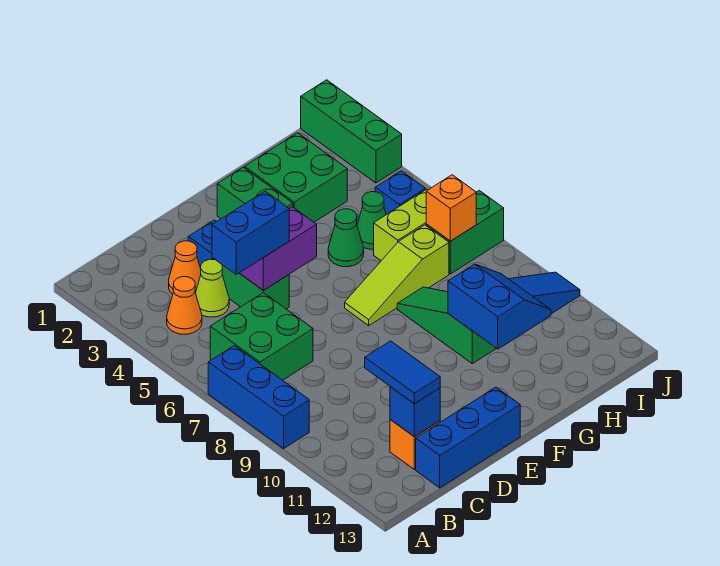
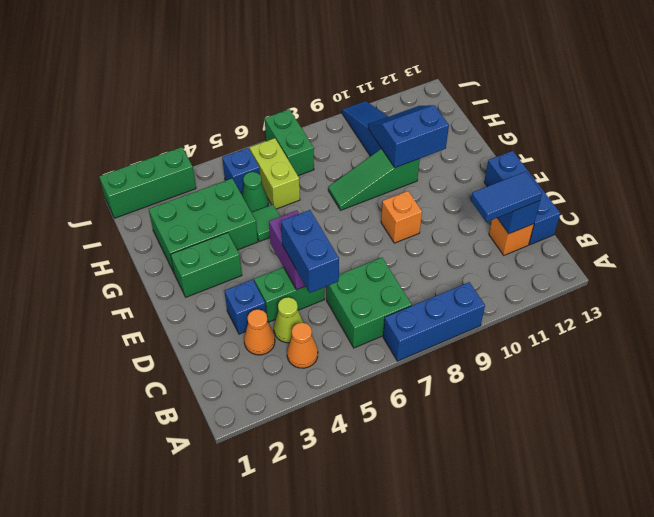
lime 1x3 slope [345,225,449,325] -> none
green 2x2 brick [245,133,347,222] -> green 2x3 brick [149,179,258,272]
green 1x1 cone [328,209,364,267] -> green 1x1 tile [252,205,280,242]
orange 1x1 brick [426,175,476,241] -> orange 1x1 brick moved to [381,191,422,243]

